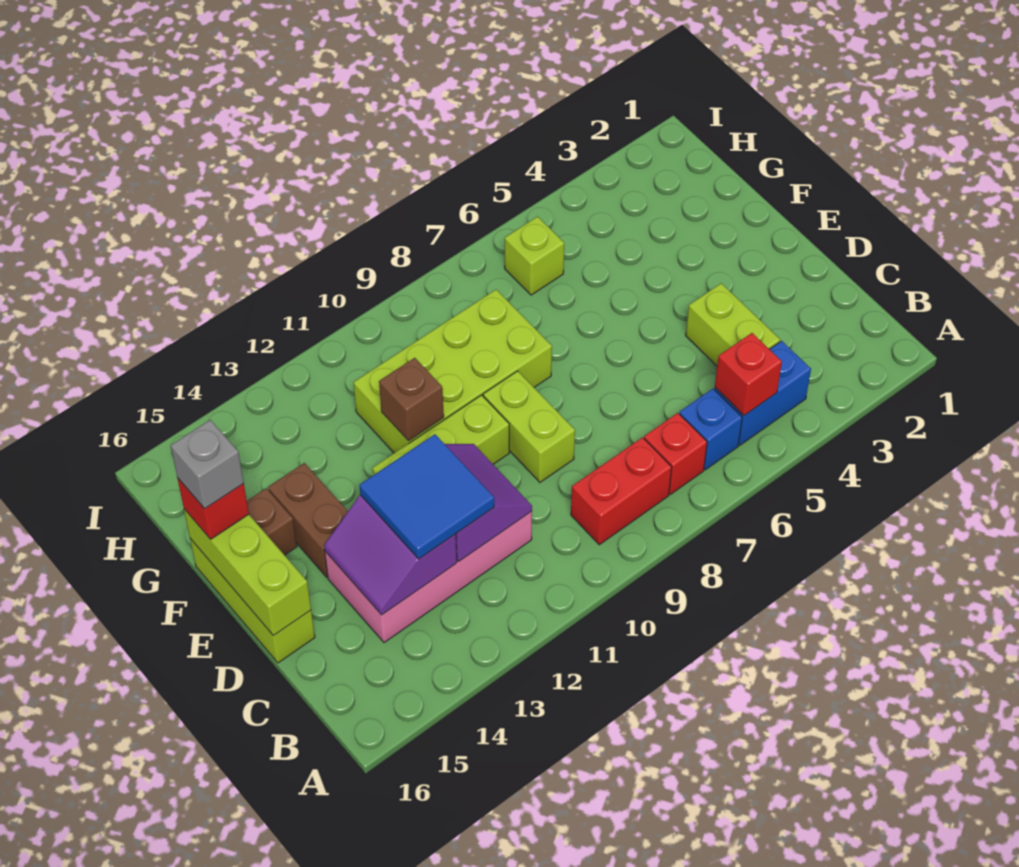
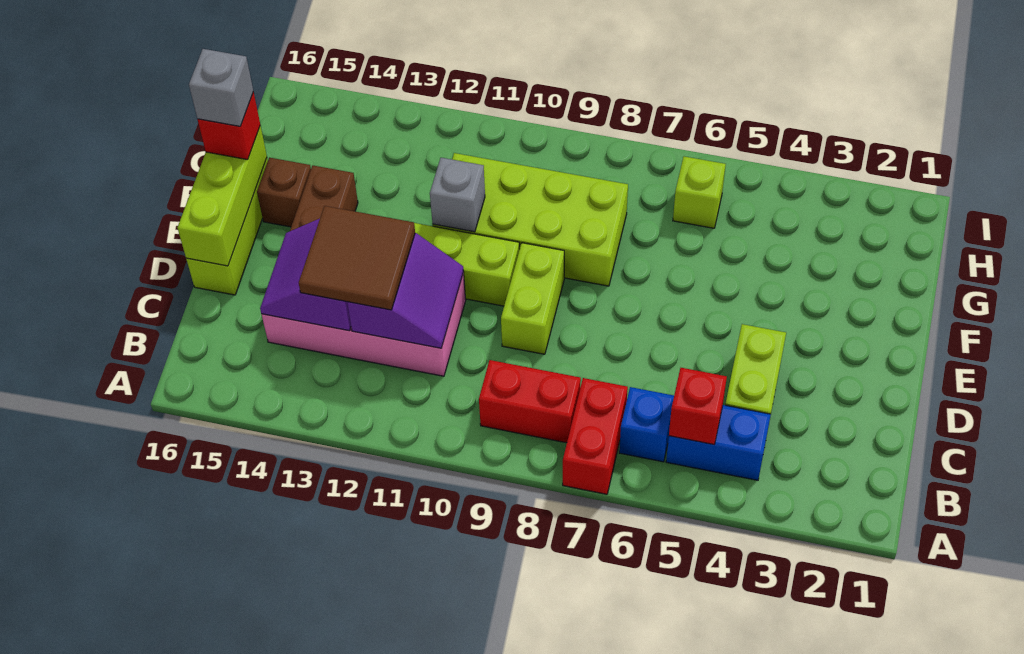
red 1x1 brick [644,413,707,494] -> red 1x2 brick [563,378,628,494]
blue 2x2 tile [359,434,494,559] -> brown 2x2 tile [299,206,415,310]
brown 1x1 brick [379,358,444,441] -> grey 1x1 brick [430,158,485,232]

